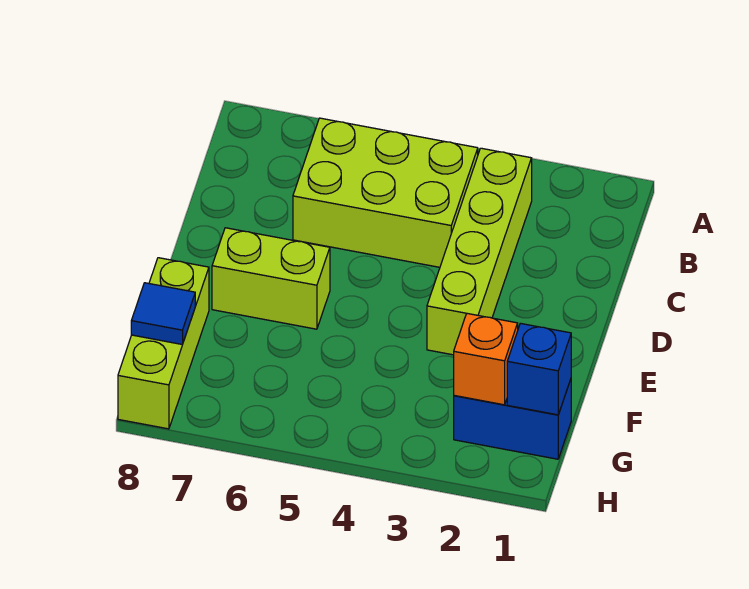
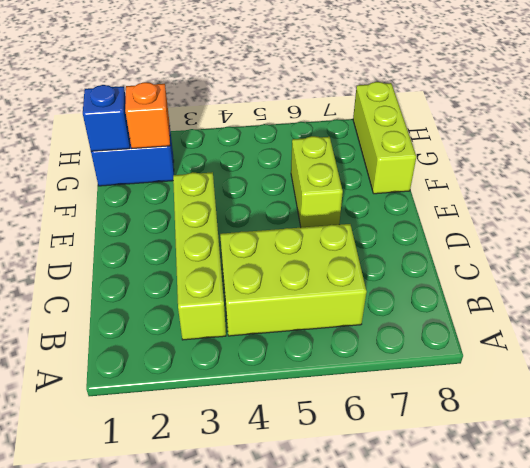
lime 1x2 brick [212,228,330,329] -> lime 1x2 brick turned to [291,136,343,227]
blue 1x1 tile [131,283,195,345] -> none

